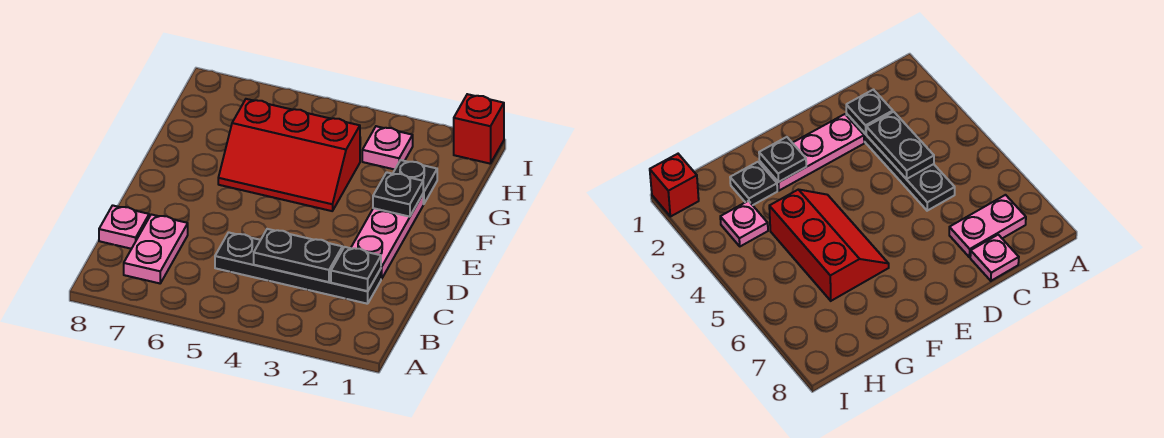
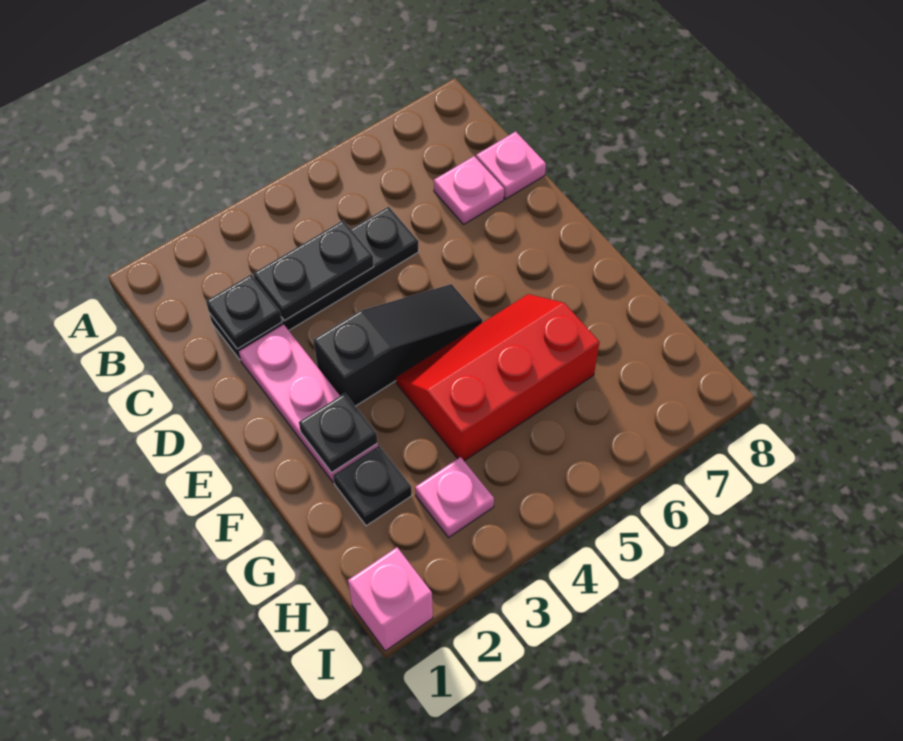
pink 1x2 plate [124,214,188,283] -> pink 1x1 plate [434,156,504,224]
none -> black 1x3 slope [313,284,483,406]
red 1x1 brick [454,94,504,164] -> pink 1x1 brick [348,547,433,651]

